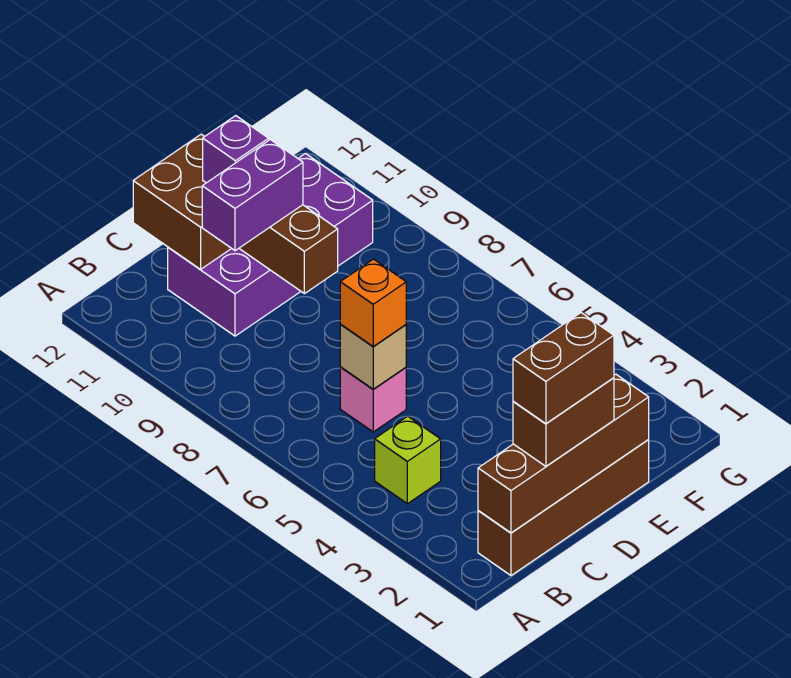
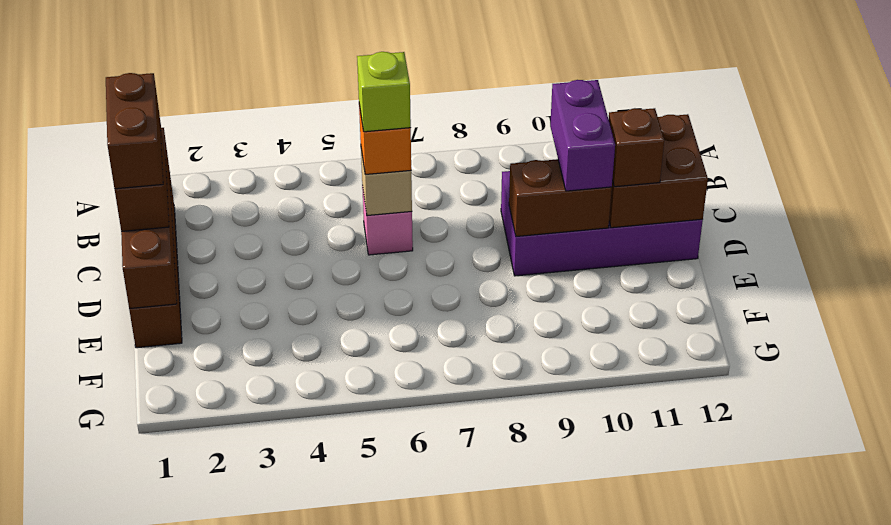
lime 1x1 brick [375,416,441,504] -> lime 1x1 brick moved to [357,52,411,132]
purple 2x4 brick [168,154,373,336] -> purple 2x4 brick turned to [501,171,703,276]
purple 1x1 brick [203,116,269,183] -> brown 1x1 brick [609,108,664,187]

